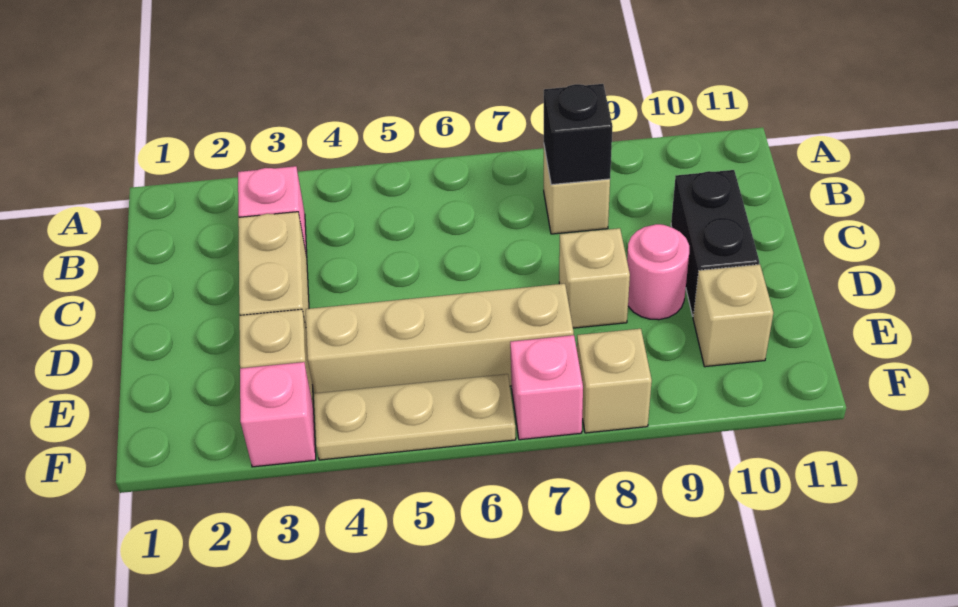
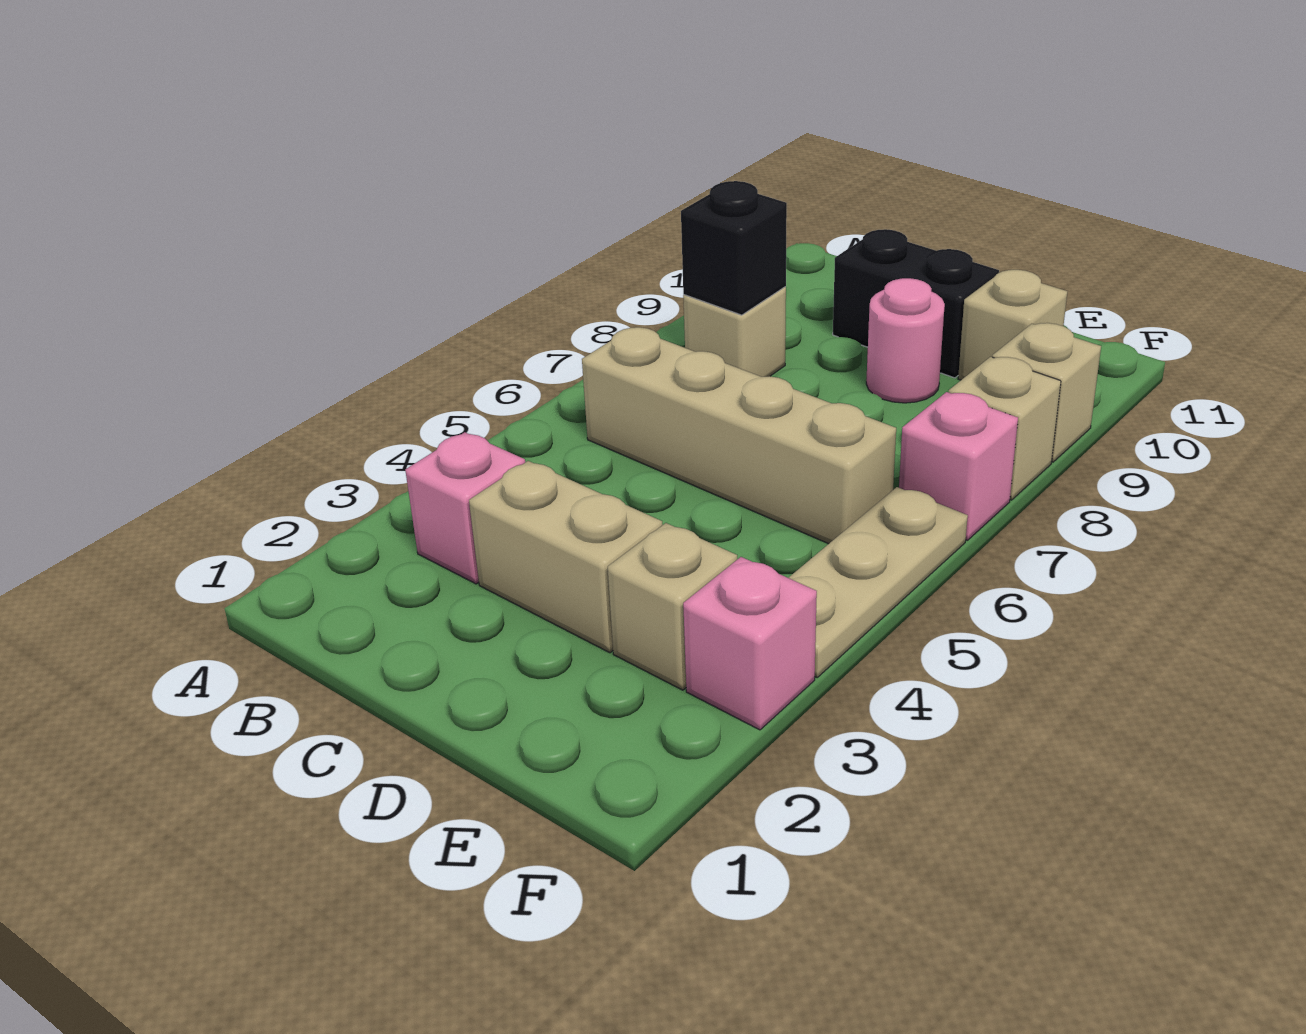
tan 1x1 brick [559,228,630,328] -> tan 1x1 brick moved to [992,323,1101,462]
tan 1x4 brick [306,284,574,393] -> tan 1x4 brick turned to [582,327,896,544]

